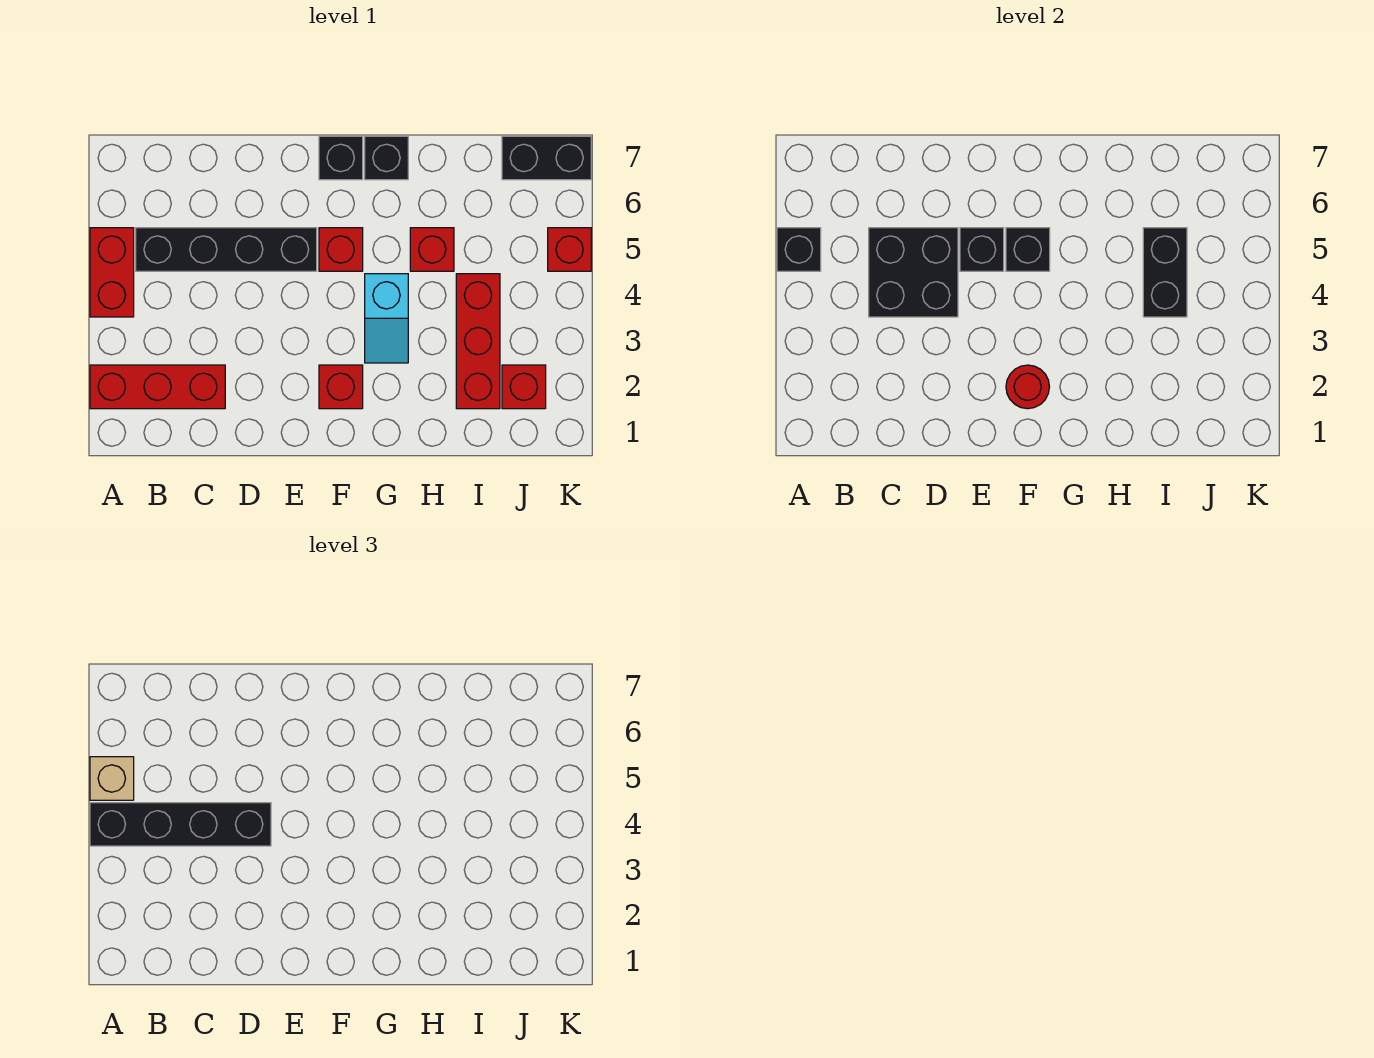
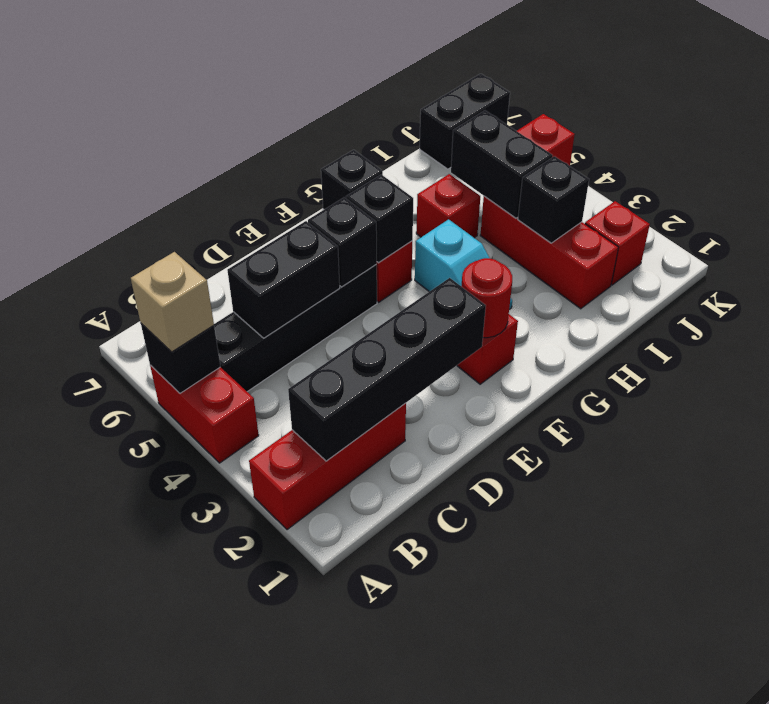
black 1x4 brick [90,803,271,846] -> black 1x4 brick moved to [288,278,486,461]
black 2x2 brick [869,228,958,317] -> black 1x2 brick [227,221,340,338]
black 1x1 brick [319,136,363,180] -> black 1x1 brick moved to [518,156,589,243]

